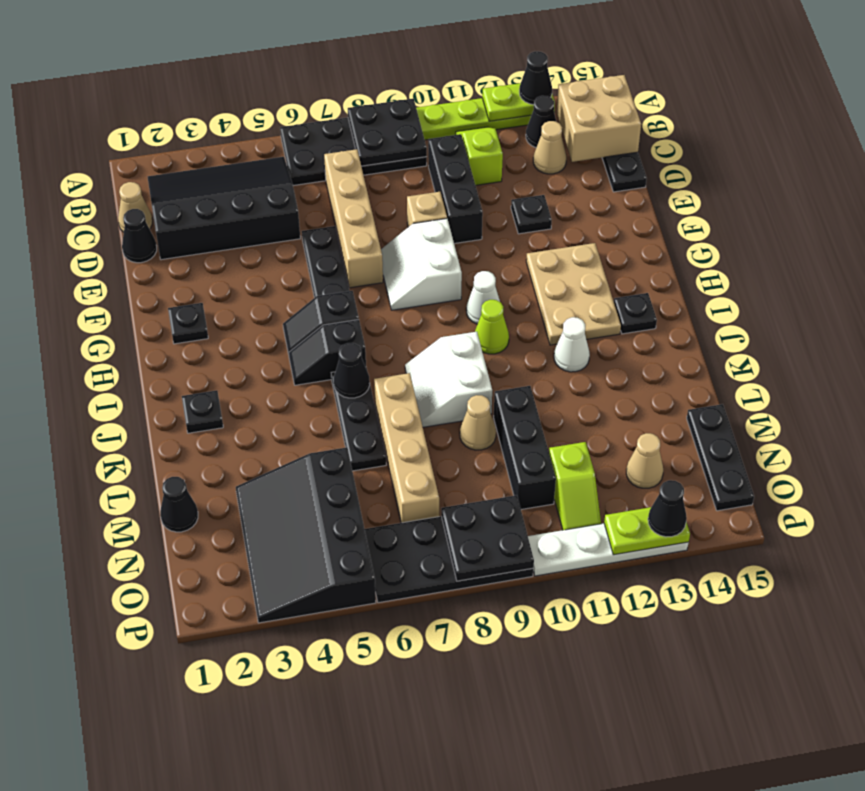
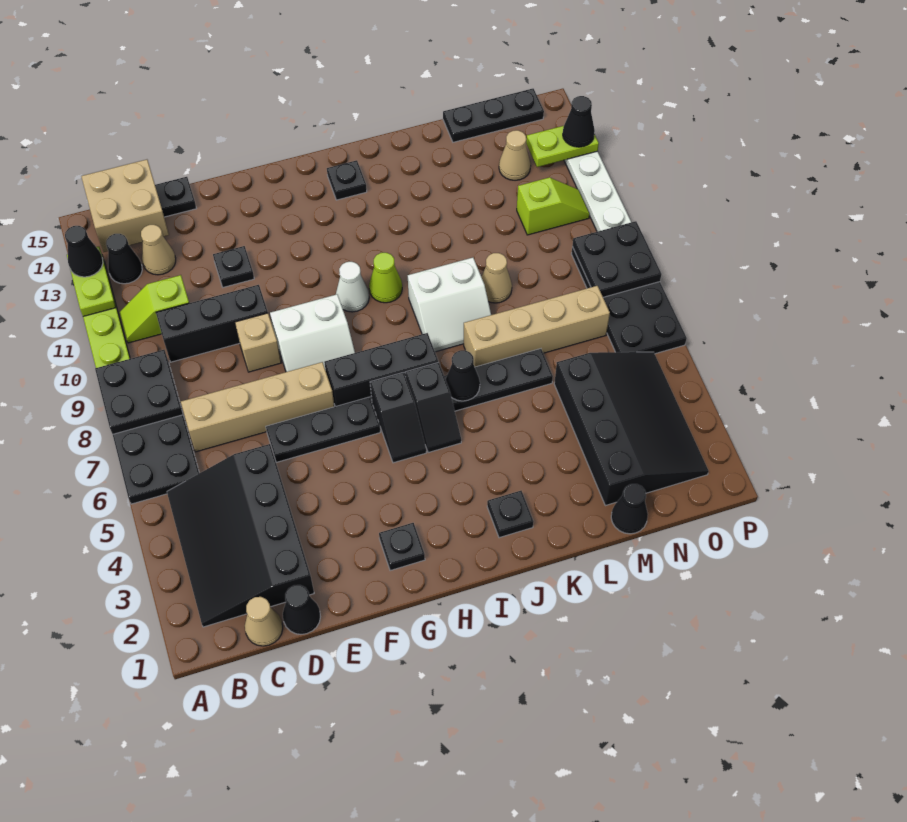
tan 2x3 plate [526,243,621,345] -> none
white 1x1 cone [554,317,590,372] -> none
black 1x3 brick [494,386,556,509] -> black 1x3 brick moved to [324,333,438,407]
black 3x4 slope [236,447,376,623] -> black 3x4 slope turned to [554,352,709,506]
lime 1x2 plate [604,507,690,555] -> lime 1x2 plate turned to [526,126,599,167]

